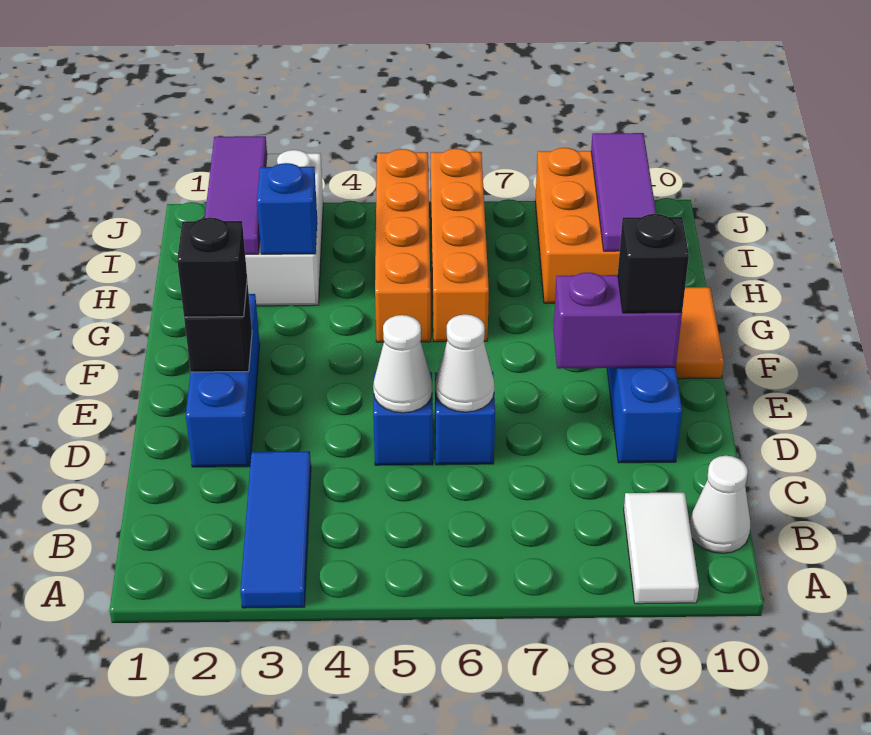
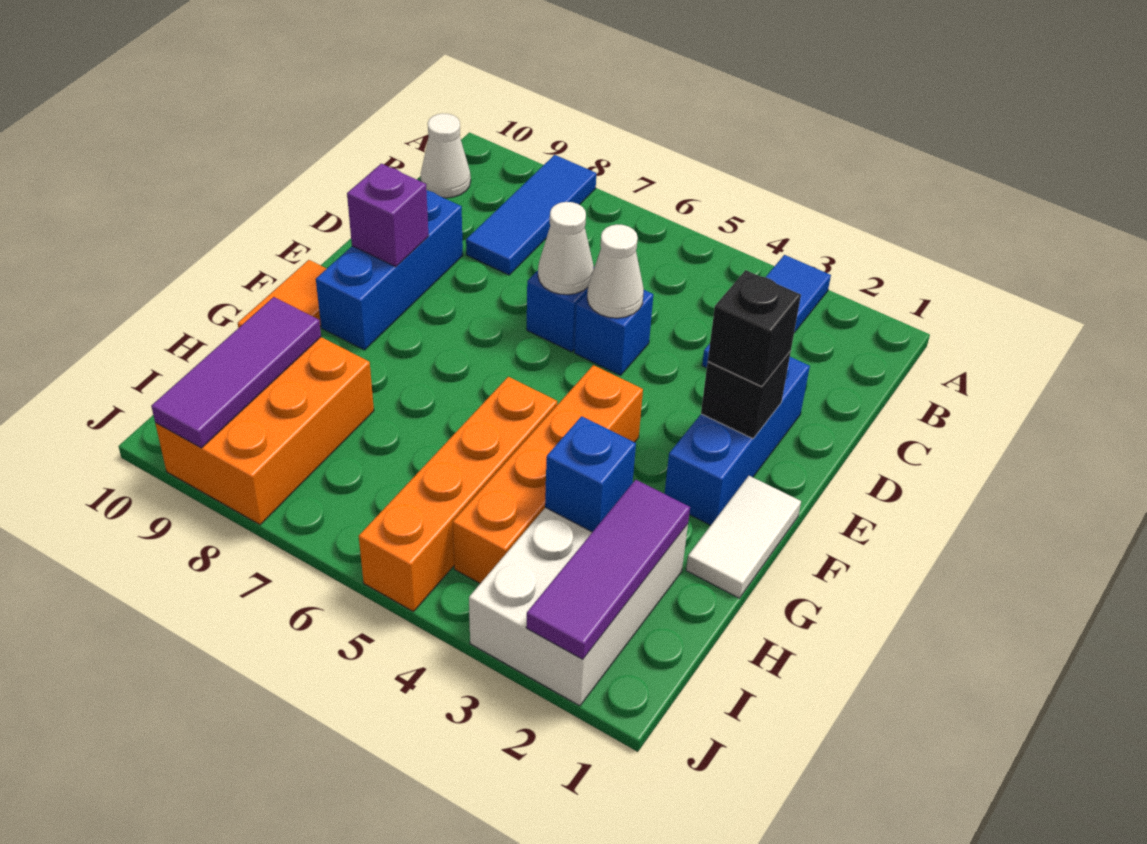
none -> blue 1x3 tile [466,155,596,275]
white 1x2 tile [624,492,699,604] -> white 1x2 tile moved to [686,476,801,598]
purple 1x2 brick [553,272,682,369] -> purple 1x1 brick [347,164,428,267]
black 1x1 brick [618,214,689,313] -> none
orange 1x4 brick [431,149,489,342] -> orange 1x4 brick moved to [453,365,643,583]

